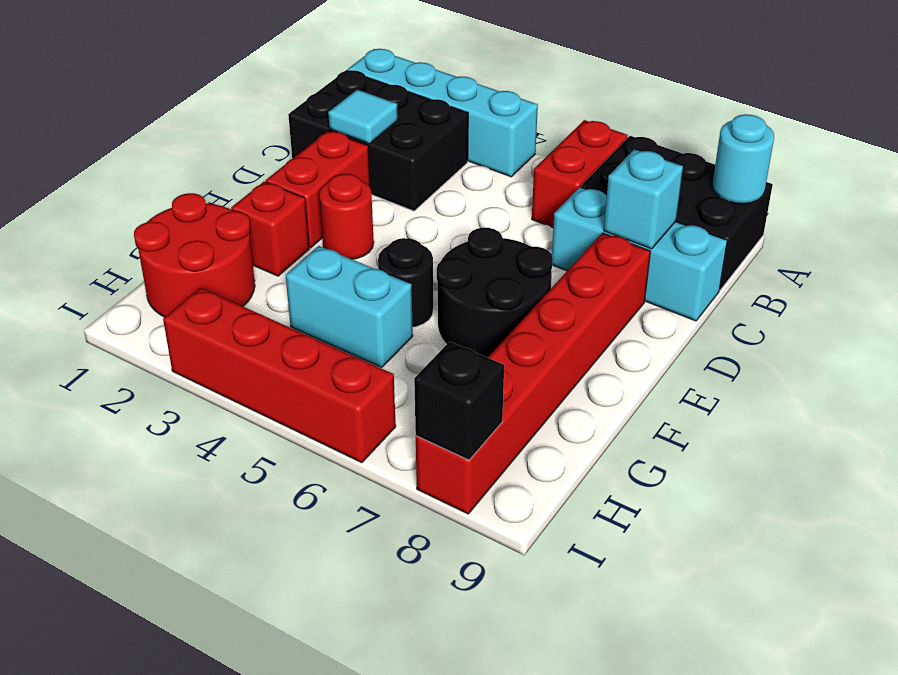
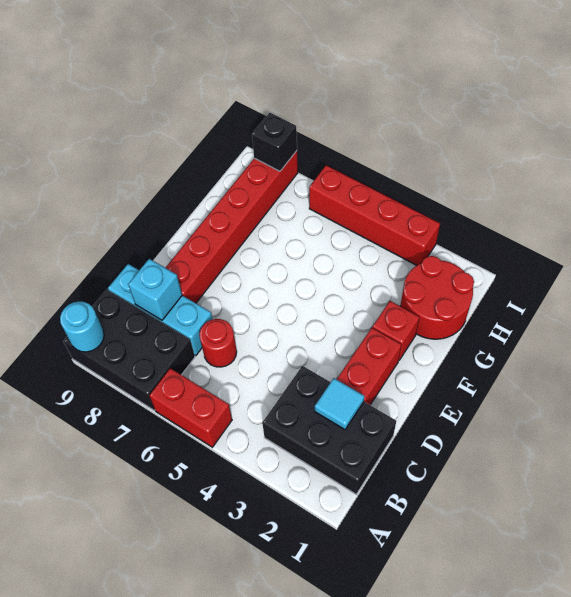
cyan 1x4 brick [348,49,538,177] -> none
red 1x2 brick [532,120,628,227] -> red 1x2 brick turned to [149,368,232,447]
red 1x1 round brick [319,174,374,259] -> red 1x1 round brick moved to [199,319,237,367]
black 2x2 round brick [437,228,553,358] -> none
black 1x1 round brick [378,238,433,327] -> none
cyan 1x2 brick [286,246,413,367] -> none

